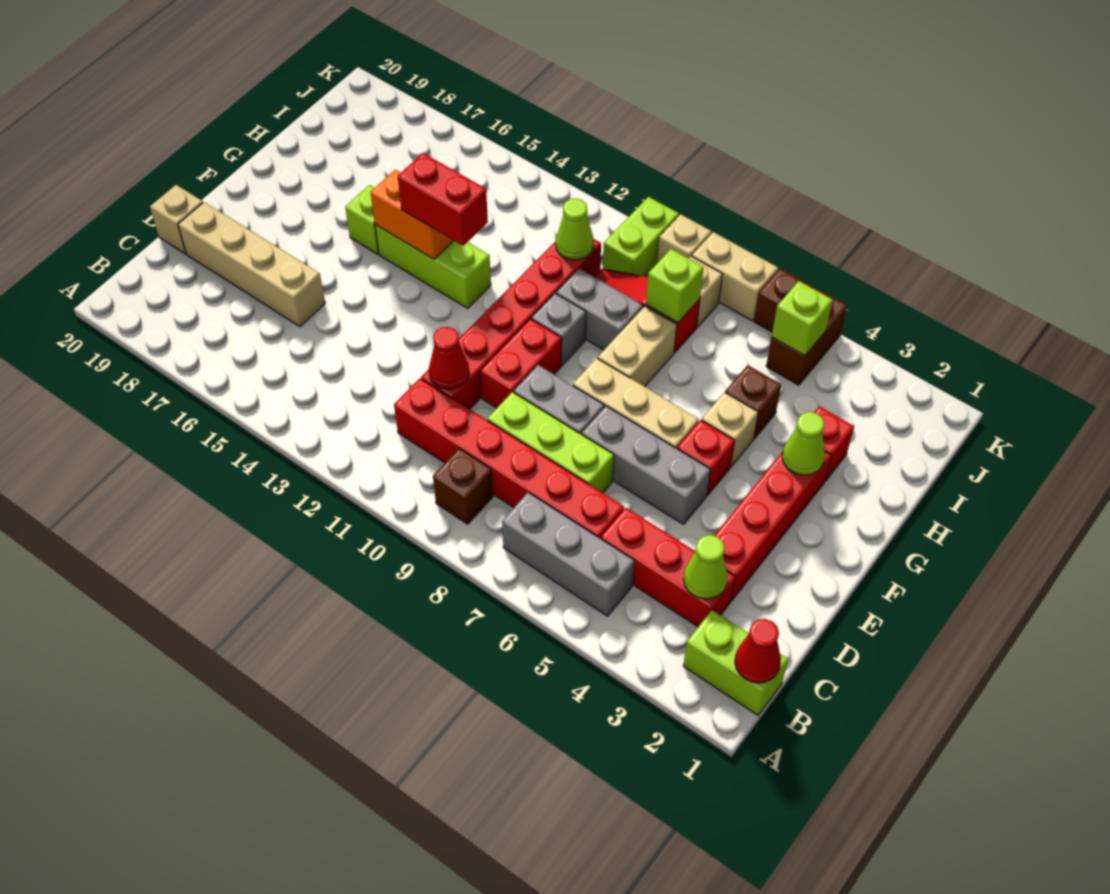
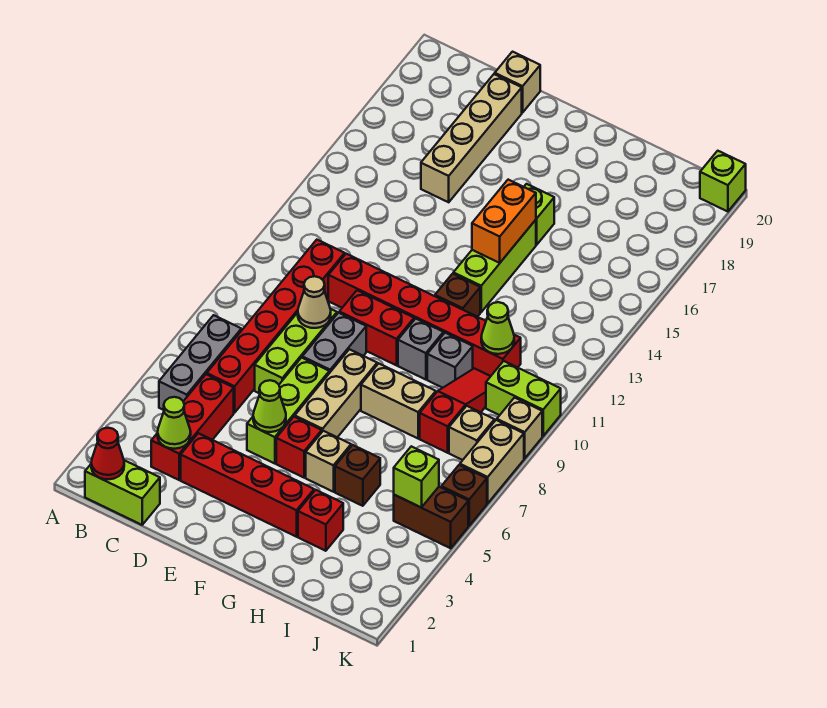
lime 1x2 brick [683,610,788,715] -> lime 1x2 brick turned to [85,460,160,525]
brown 1x1 brick [433,448,493,524] -> brown 1x1 brick moved to [435,274,480,317]
none -> tan 1x1 cone [298,276,331,328]
red 1x1 cone [429,327,469,389] -> none
grey 1x3 brick [582,406,710,524] -> lime 1x3 brick [247,358,329,464]
lime 1x1 cone [782,412,825,475] -> lime 1x1 cone moved to [253,380,286,432]
red 1x2 brick [398,153,488,246] -> none
grey 1x2 brick [556,268,643,350] -> grey 1x1 brick [427,333,473,388]
lime 1x1 brick [646,249,704,323] -> lime 1x1 brick moved to [700,151,746,212]

